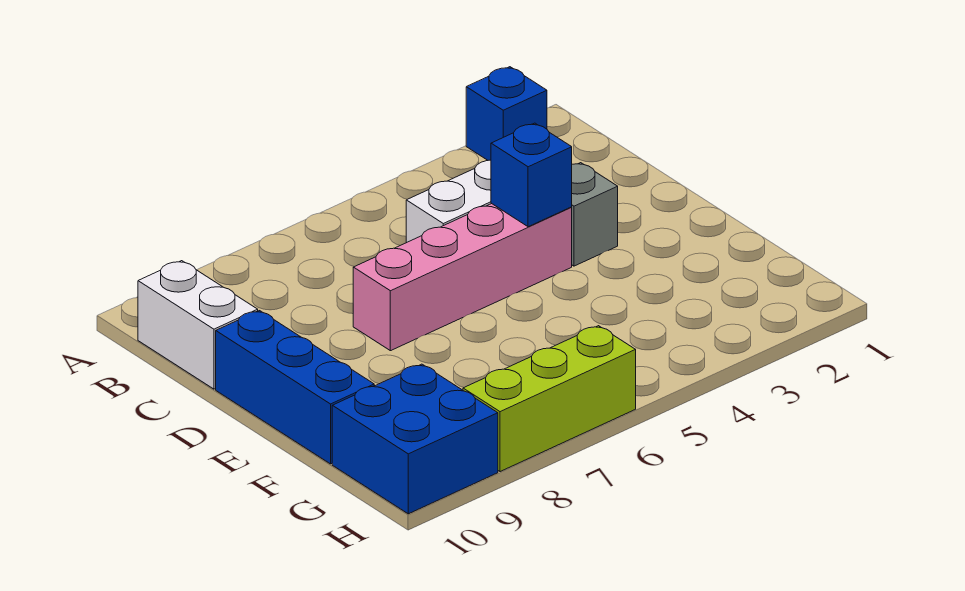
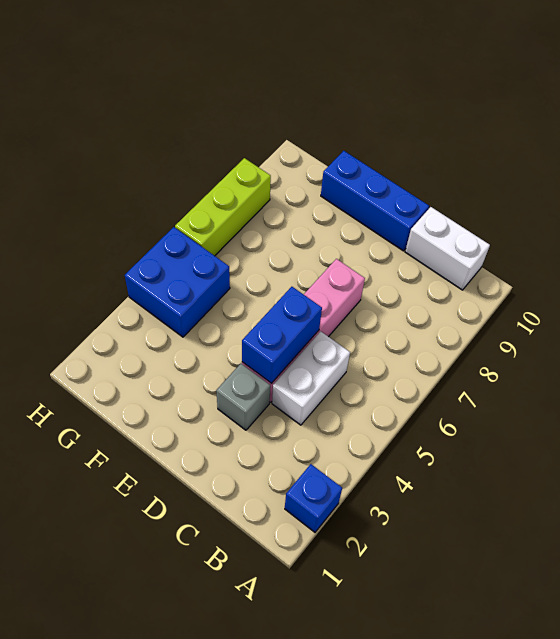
blue 1x1 brick [491,123,572,227] -> blue 1x2 brick [242,287,322,384]
blue 2x2 brick [332,364,498,514] -> blue 2x2 brick moved to [125,227,230,337]

